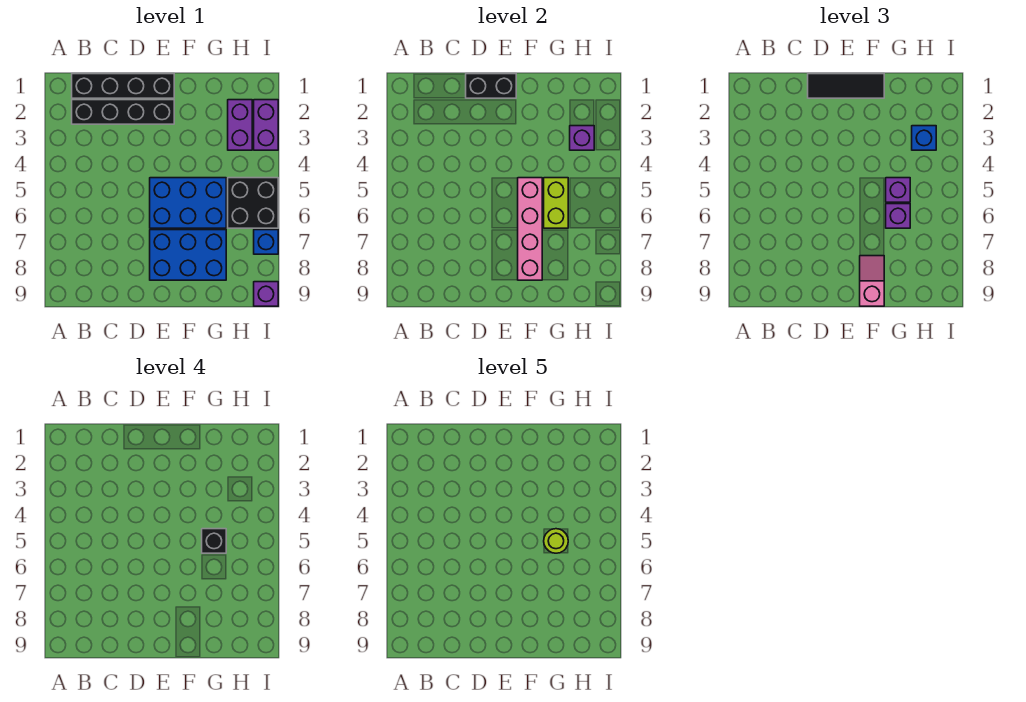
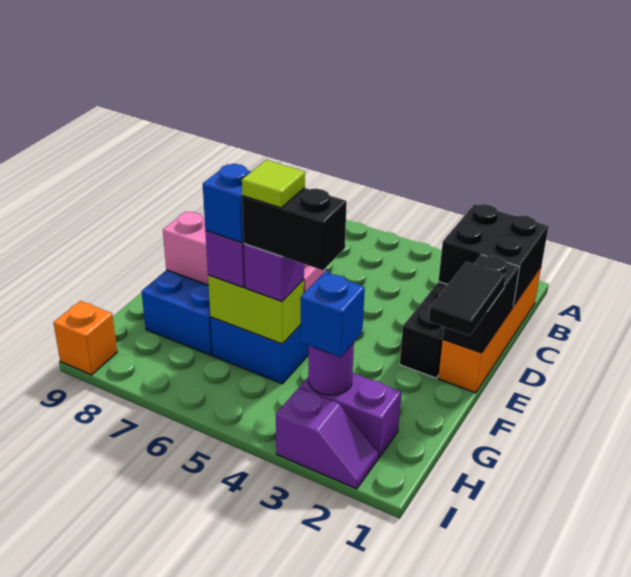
black 1x4 brick [72,74,174,98] -> orange 1x4 brick [438,267,541,393]
black 1x3 tile [808,74,884,98] -> black 1x2 tile [429,262,506,336]
pink 1x2 slope [860,256,884,306] -> none
black 1x1 brick [202,529,226,553] -> black 1x2 brick [242,188,347,270]
lime 1x1 round brick [544,529,568,553] -> lime 1x1 tile [242,160,305,208]
purple 1x1 brick [570,126,594,150] -> purple 1x1 round brick [308,343,354,395]
black 2x2 brick [228,178,278,228] -> black 2x2 brick moved to [438,204,549,306]
purple 1x2 brick [254,100,278,150] -> purple 1x2 slope [276,388,378,489]
blue 1x1 brick [254,230,278,254] -> blue 1x1 brick moved to [203,164,251,243]
purple 1x1 brick [254,282,278,306] -> orange 1x1 brick [53,301,117,375]

